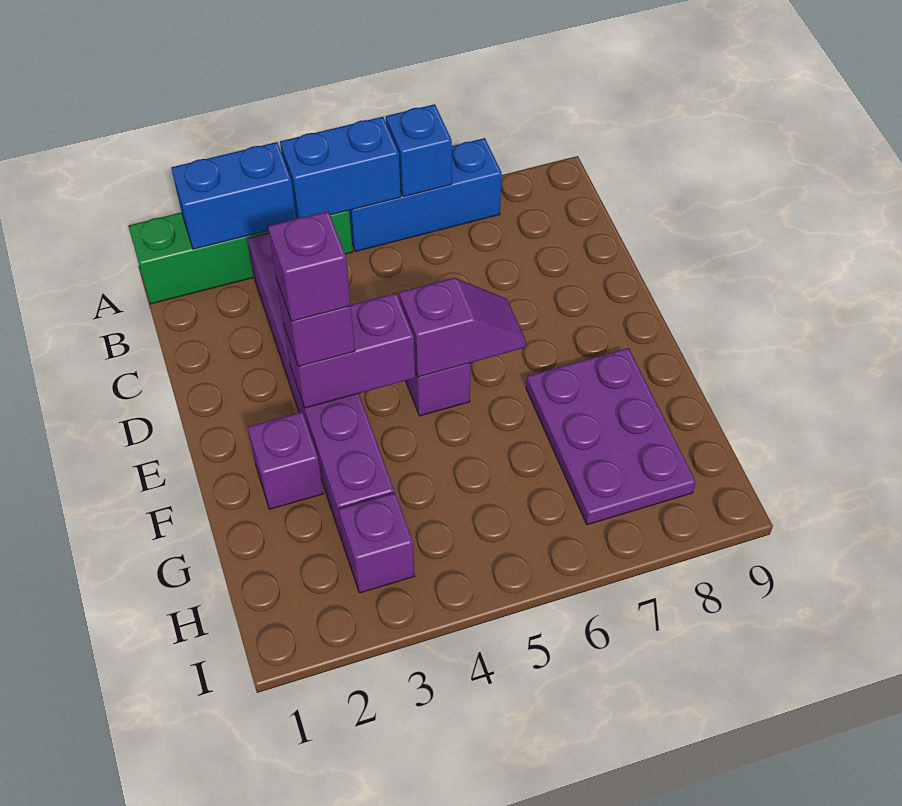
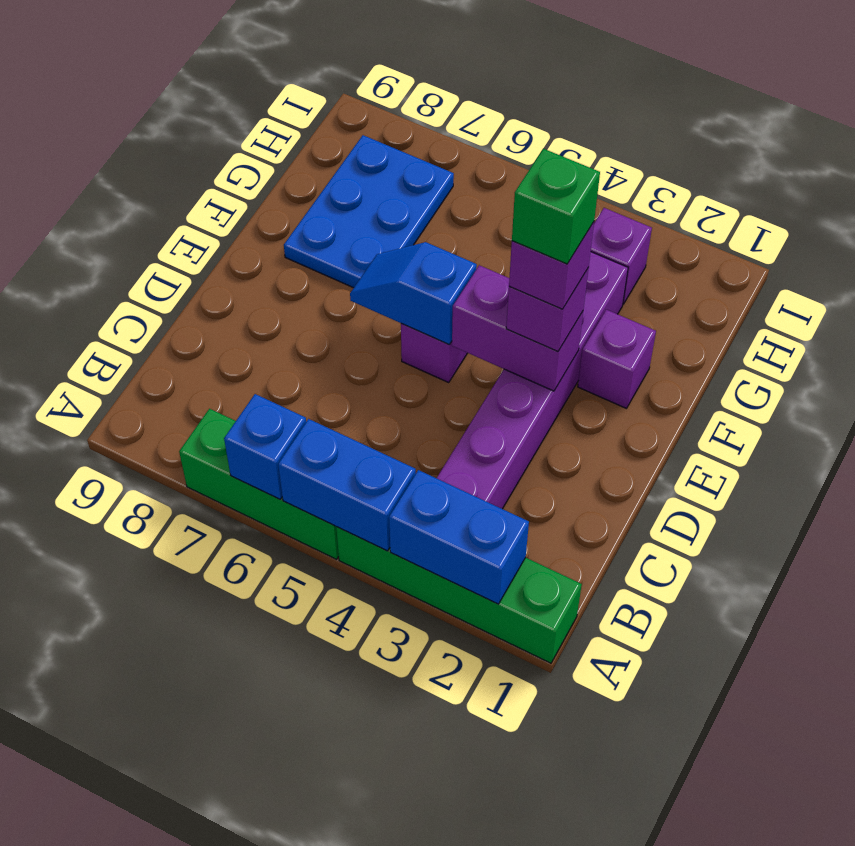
blue 1x3 brick [349,138,502,252] -> green 1x3 brick [179,409,339,559]
none -> green 1x1 brick [512,149,600,264]
purple 1x2 slope [399,278,526,377] -> blue 1x2 slope [350,242,477,344]
purple 2x3 plate [526,348,696,525] -> blue 2x3 plate [284,135,454,288]

